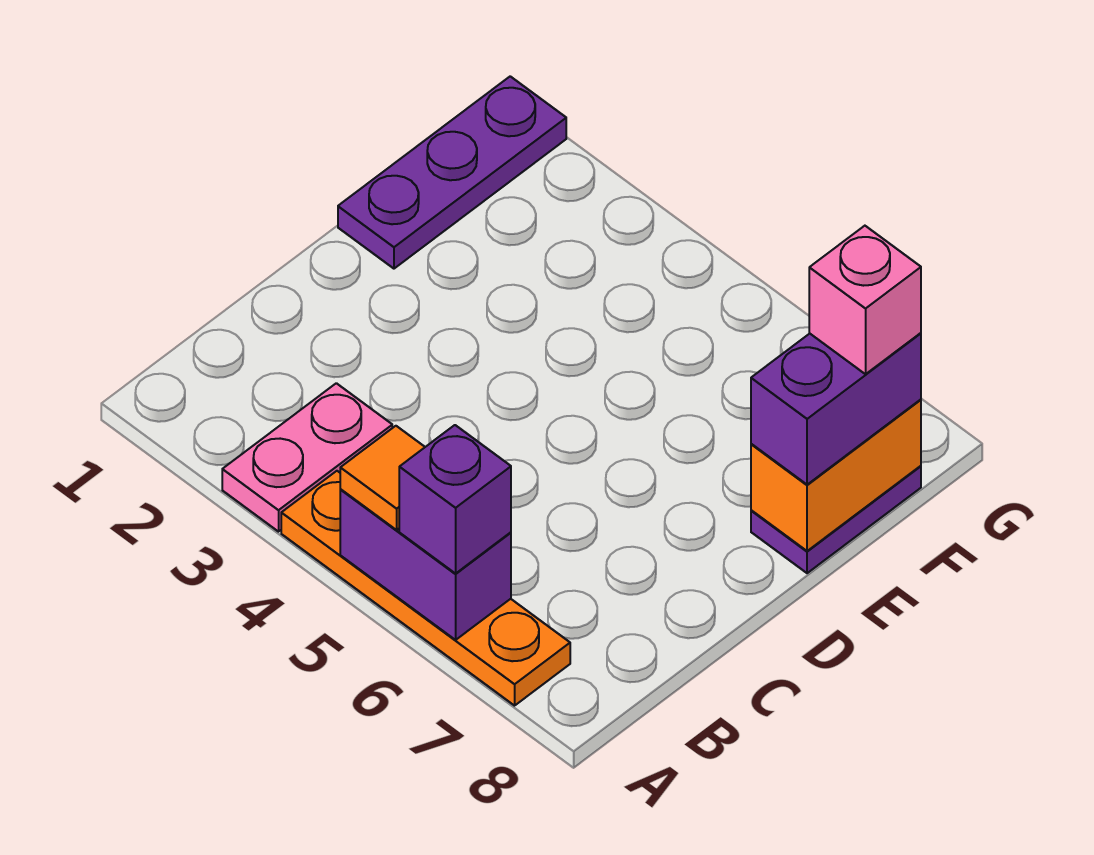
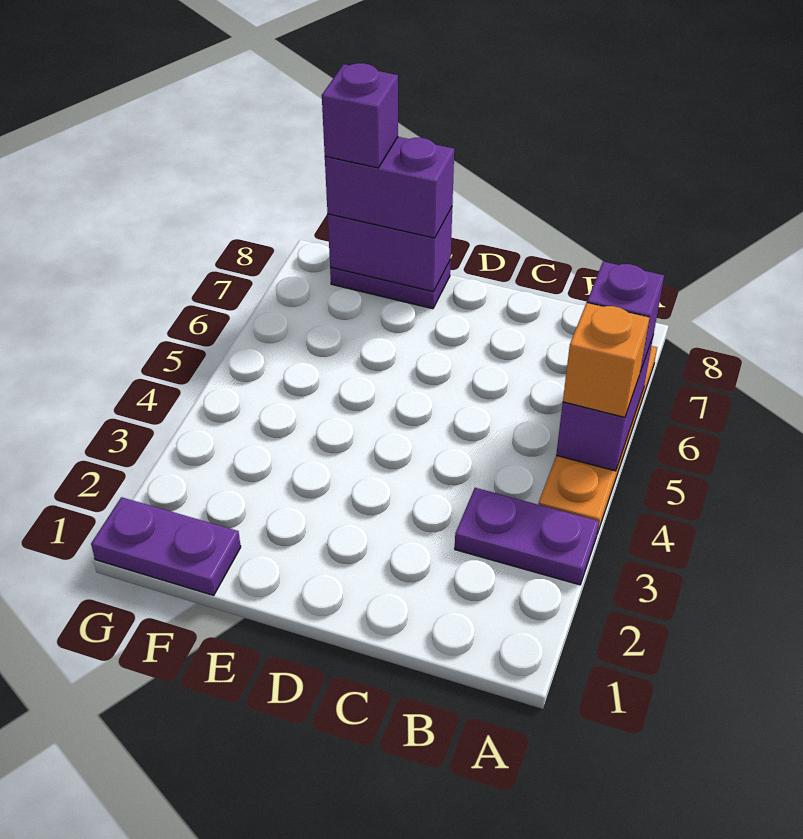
pink 1x2 plate [222,383,392,532] -> purple 1x2 plate [455,488,599,585]
orange 1x1 tile [340,426,425,530] -> orange 1x1 brick [563,303,649,417]
purple 1x3 plate [338,76,566,269] -> purple 1x2 plate [91,497,241,595]
orange 1x2 brick [751,400,921,551] -> purple 1x2 brick [328,207,452,292]
pink 1x1 brick [809,226,921,374] -> purple 1x1 brick [322,63,398,168]

